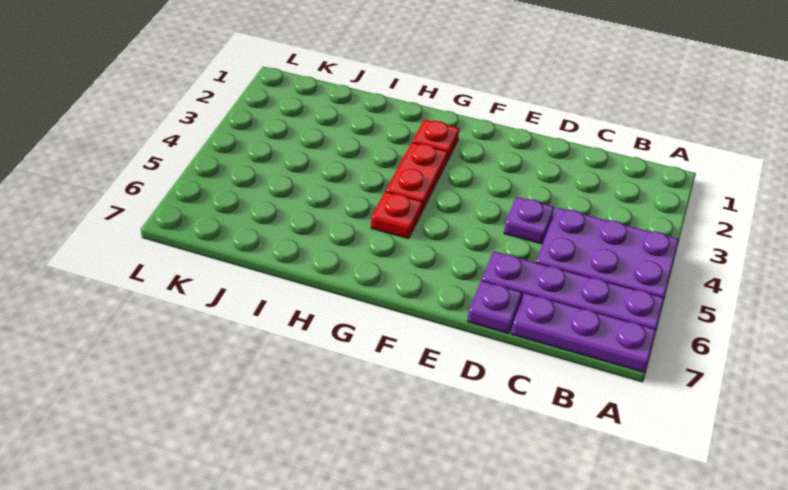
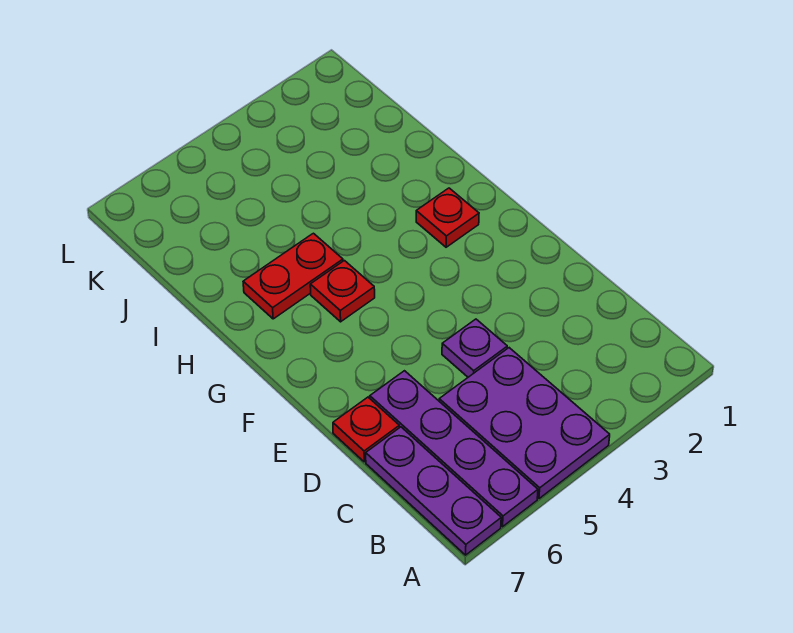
purple 1x1 plate [467,281,522,334] -> red 1x1 plate [333,397,399,462]
red 1x2 plate [386,142,448,211] -> red 1x2 plate moved to [243,233,343,319]

